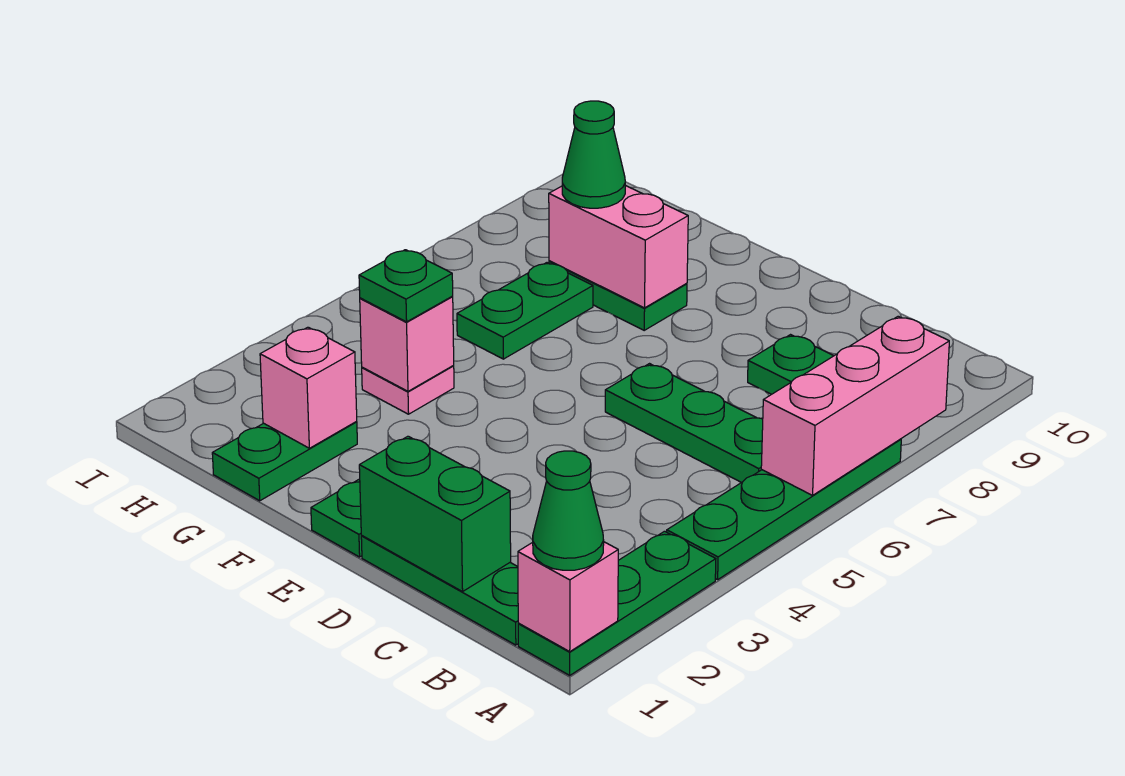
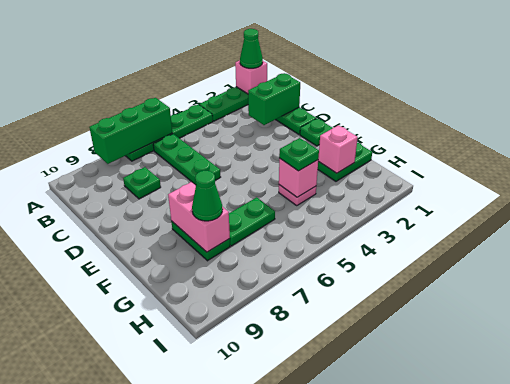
pink 1x3 brick [761,316,949,495] -> green 1x3 brick [89,98,172,164]
green 1x2 brick [359,436,511,592] -> green 1x2 brick turned to [248,73,300,125]

